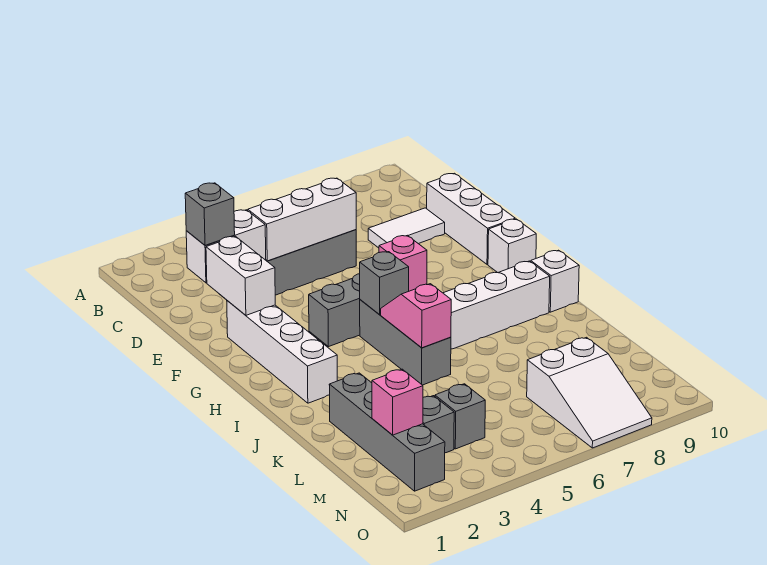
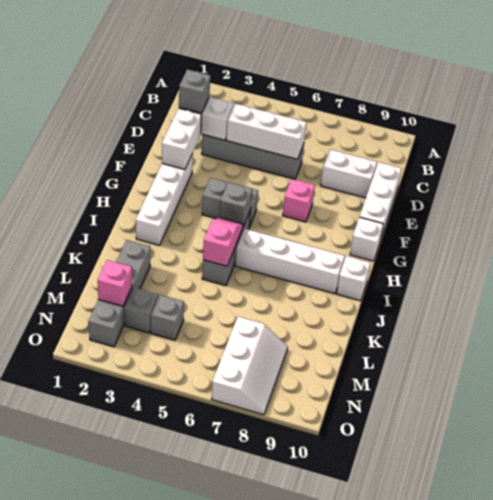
white 1x2 tile [368,208,445,248] -> white 1x2 brick [321,150,377,198]
white 2x3 slope [527,337,652,448] -> white 2x3 slope turned to [212,317,288,415]

